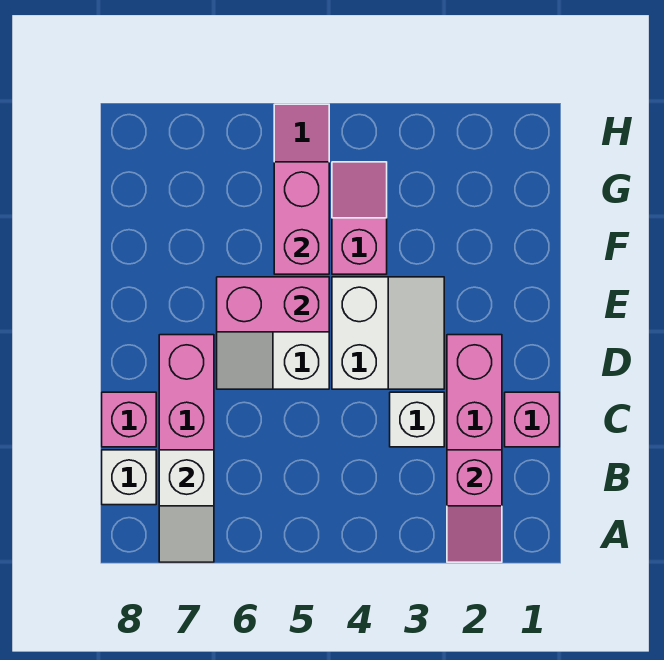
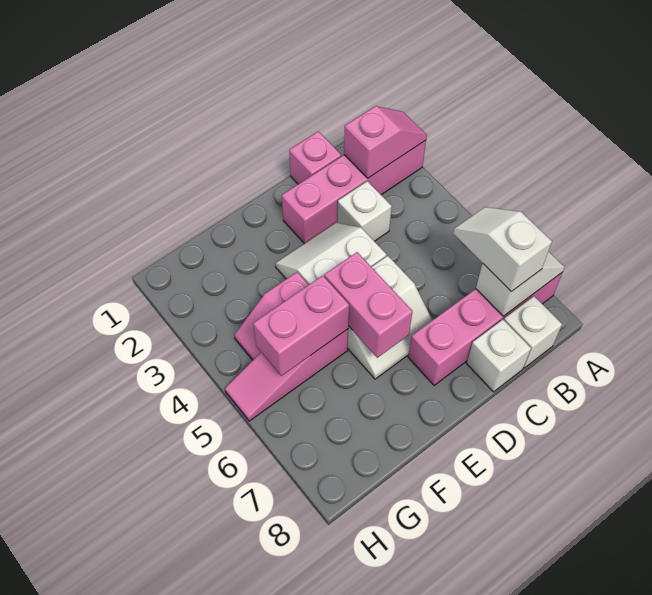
none -> white 1x2 slope [453,207,552,292]
pink 1x1 brick [102,392,156,447] -> white 1x1 brick [467,320,531,392]

